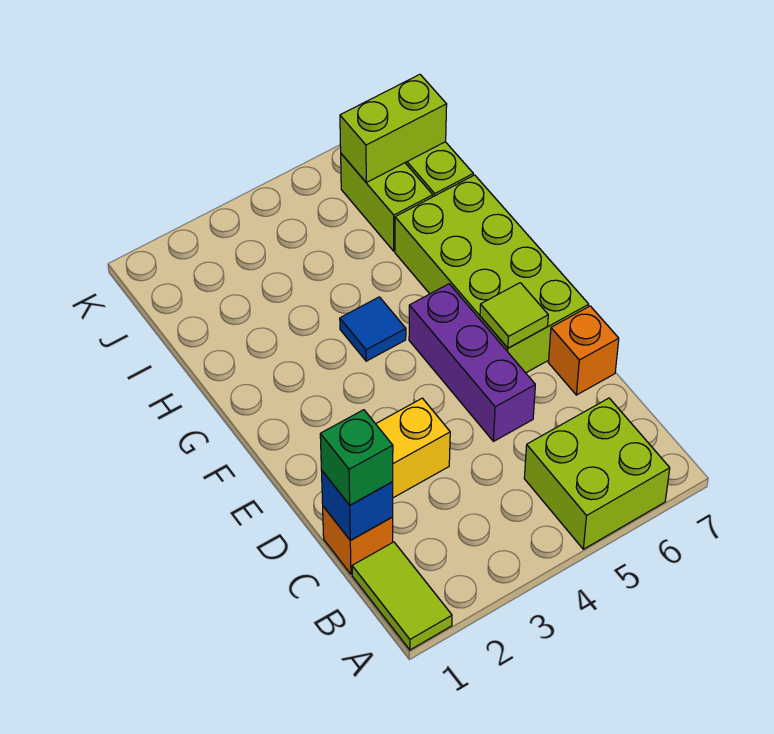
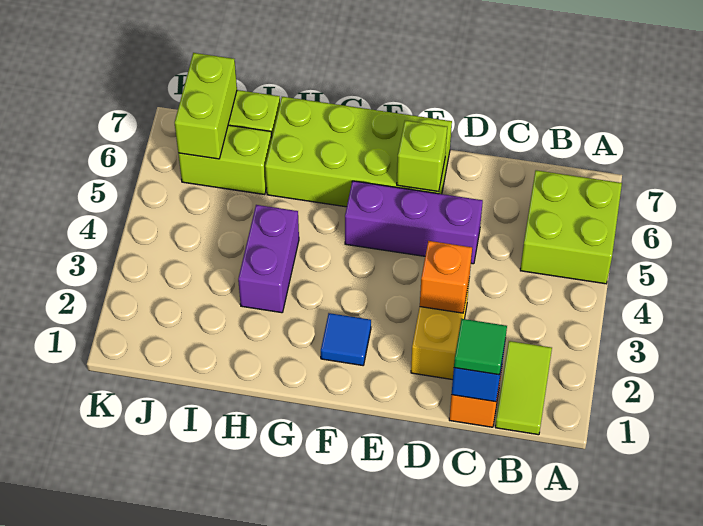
lime 1x2 tile [352,542,452,650] -> lime 1x2 tile turned to [495,341,552,435]
green 1x1 brick [320,410,393,505] -> green 1x1 tile [454,319,507,375]
orange 1x1 brick [548,306,619,395] -> orange 1x1 brick moved to [420,241,472,313]
lime 1x1 tile [480,283,548,348] -> lime 1x1 brick [397,120,447,192]
blue 1x1 tile [340,297,406,361] -> blue 1x1 tile moved to [321,313,371,365]
none -> purple 1x2 brick [238,205,299,313]

